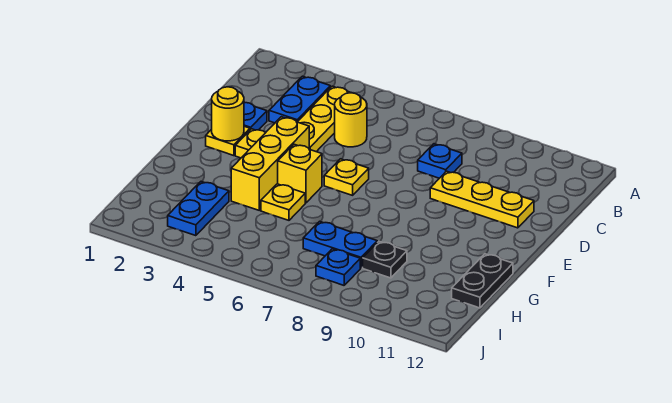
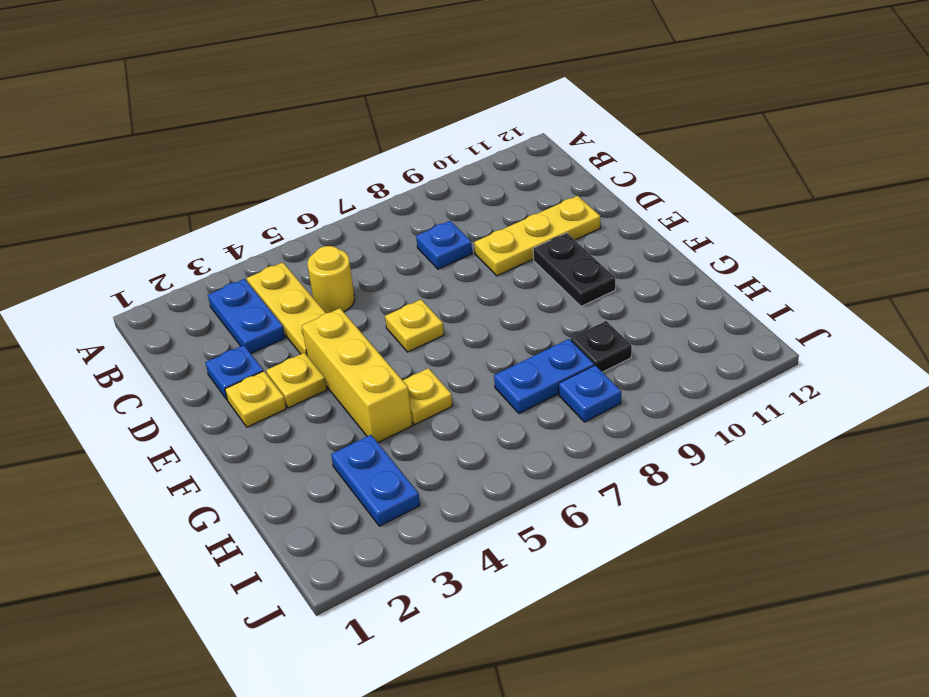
yellow 1x1 round brick [212,87,244,141] -> none
yellow 1x1 brick [278,144,322,203] -> none
black 1x2 plate [452,254,513,308] -> black 1x2 plate moved to [533,233,615,306]

